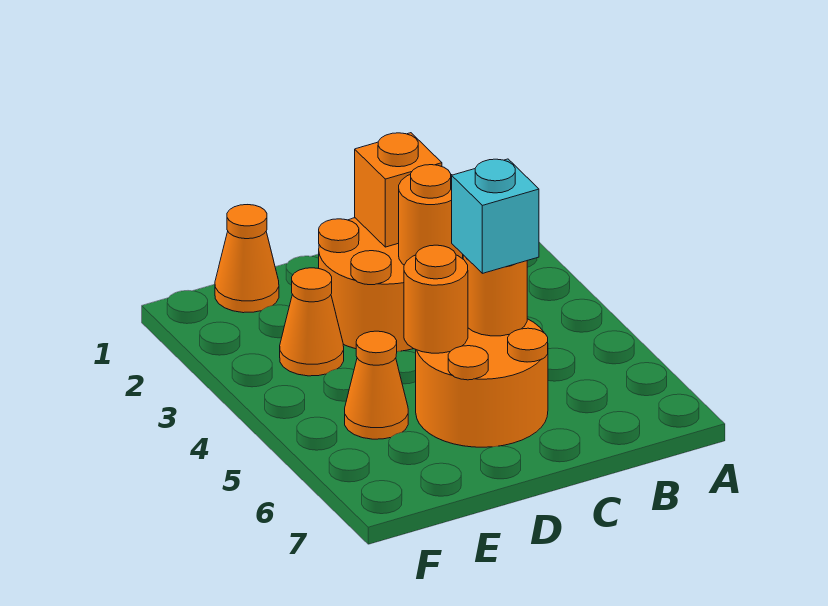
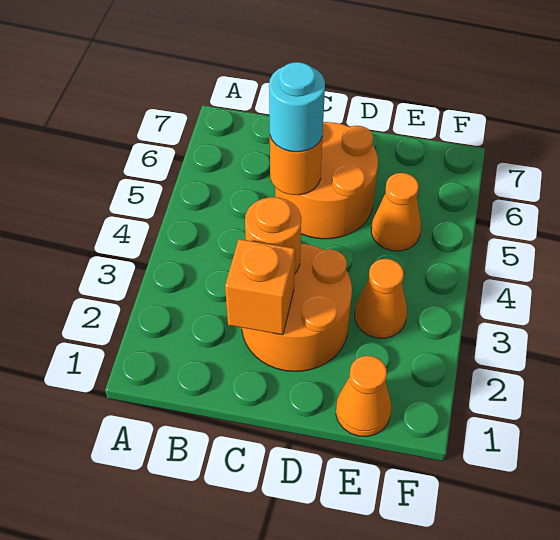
cyan 1x1 brick [452,159,539,273] -> cyan 1x1 round brick [269,62,325,152]
orange 1x1 round brick [404,245,468,353] -> none

